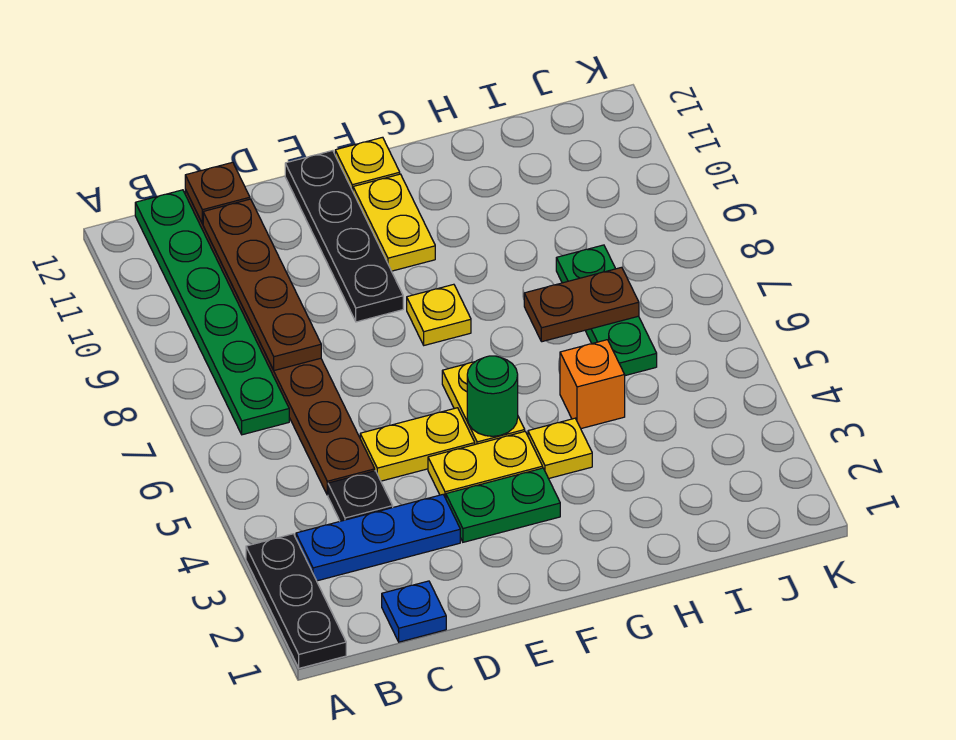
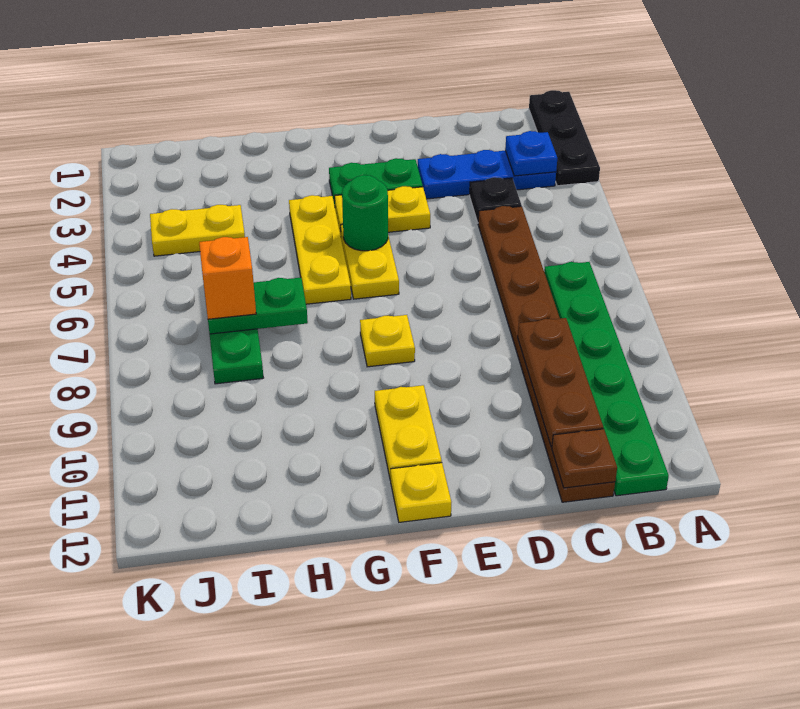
blue 1x1 plate [382,581,446,642] -> blue 1x1 plate moved to [505,131,557,176]
brown 1x4 plate [203,199,321,370] -> brown 1x3 plate [518,318,603,447]
yellow 1x2 plate [360,408,475,481] -> yellow 1x2 plate moved to [150,205,245,256]
black 1x4 plate [285,151,403,322] -> none
yellow 1x1 plate [528,418,592,479] -> yellow 1x3 plate [289,195,351,304]
orange 1x1 brick [560,340,625,429] -> orange 1x1 brick moved to [199,237,256,319]
brown 1x2 plate [524,267,639,342] -> green 1x2 plate [208,278,308,334]

